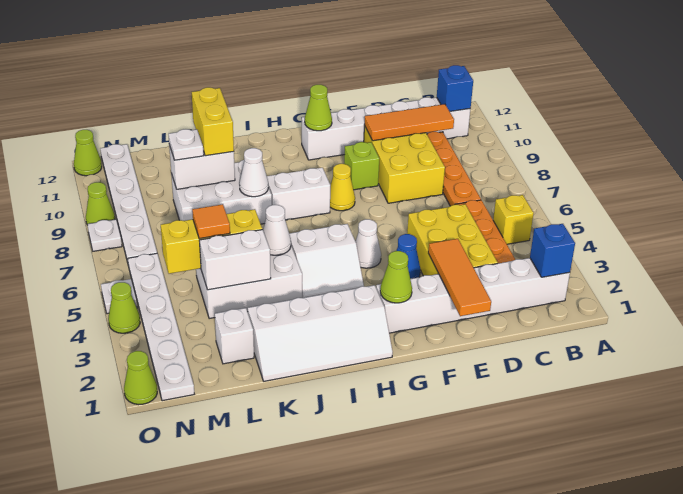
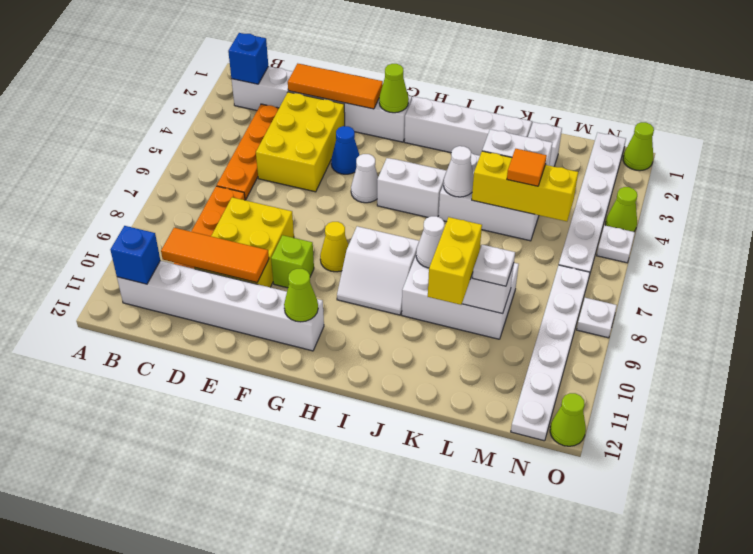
yellow 1x1 brick [493,195,534,244] -> none
orange 1x3 tile [428,239,491,316] -> orange 1x3 tile turned to [288,64,383,109]
lime 1x1 cone [86,182,115,224] -> none

